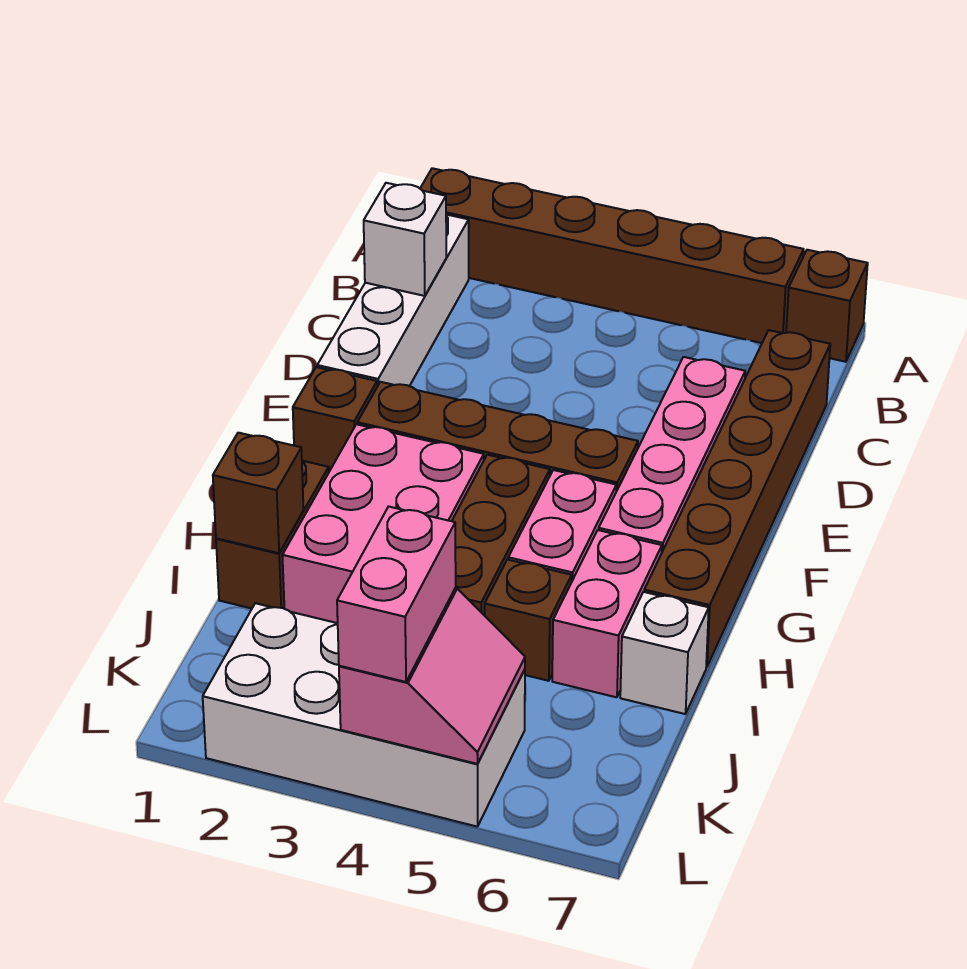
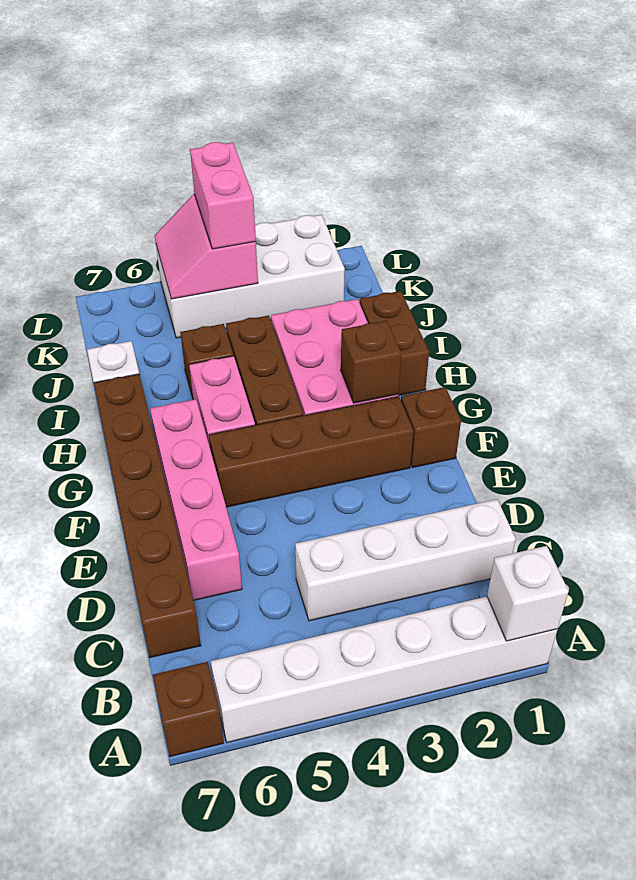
brown 1x6 brick [420,168,804,343] -> white 1x6 brick [211,597,558,742]
white 1x4 brick [317,215,469,386] -> white 1x4 brick turned to [295,499,516,621]
white 1x1 brick [364,183,446,296] -> white 1x1 brick moved to [487,546,569,641]
pink 1x2 brick [552,530,662,697] -> none
brown 1x1 brick [213,433,303,553] -> brown 1x1 brick moved to [341,321,401,403]

